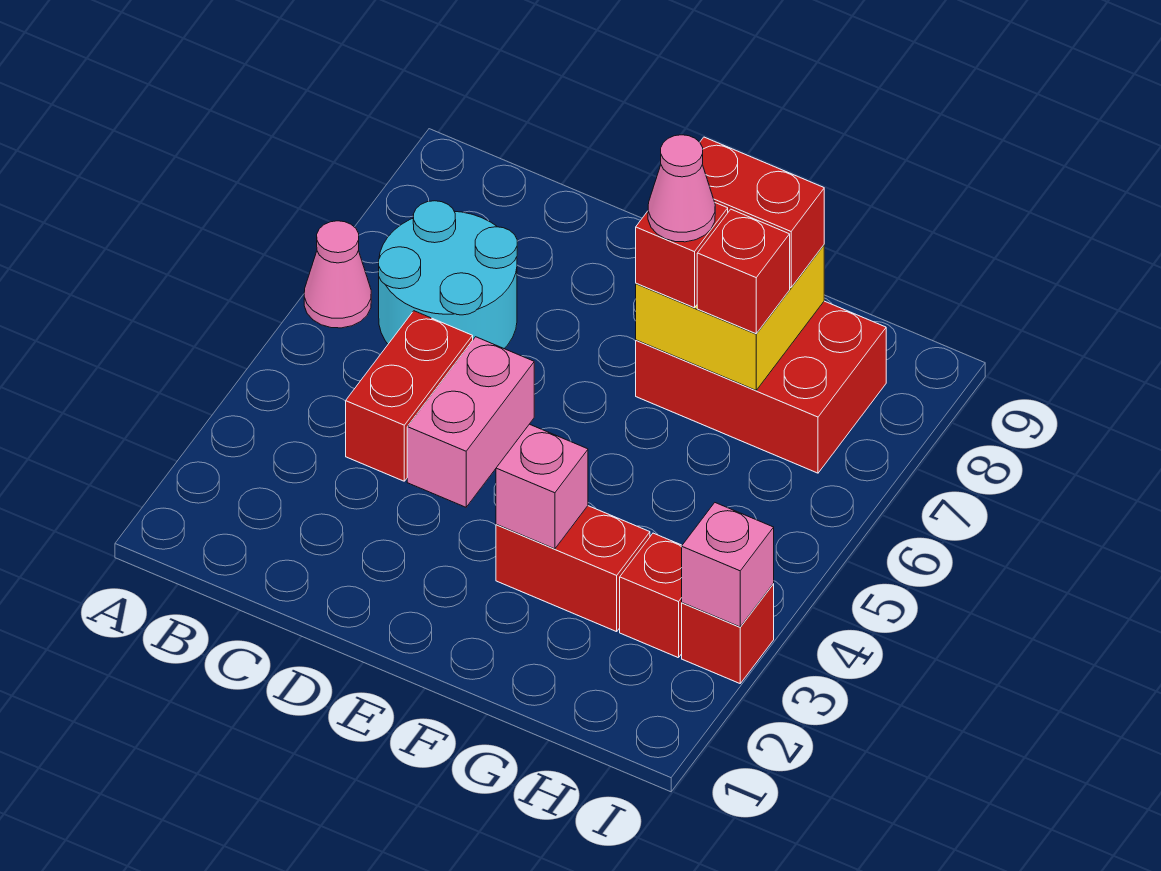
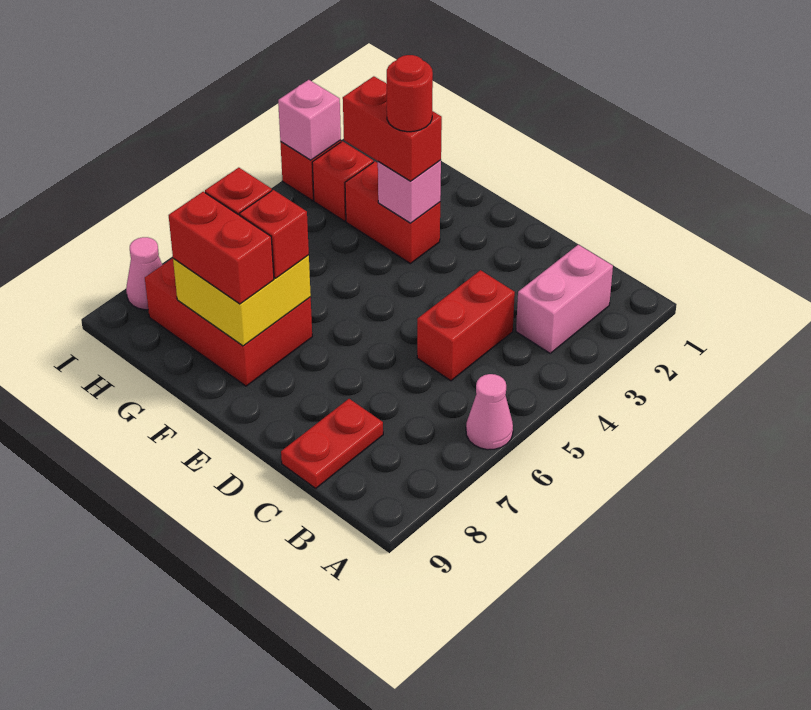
cyan 2x2 round brick [379,201,517,348] -> none
none -> red 1x2 plate [281,399,383,488]
pink 1x2 brick [407,337,534,507] -> pink 1x2 brick moved to [516,245,613,353]
none -> red 1x2 brick [343,76,442,181]
none -> red 1x1 round brick [387,55,433,132]
pink 1x1 cone [648,135,715,242] -> pink 1x1 cone moved to [126,237,162,310]

